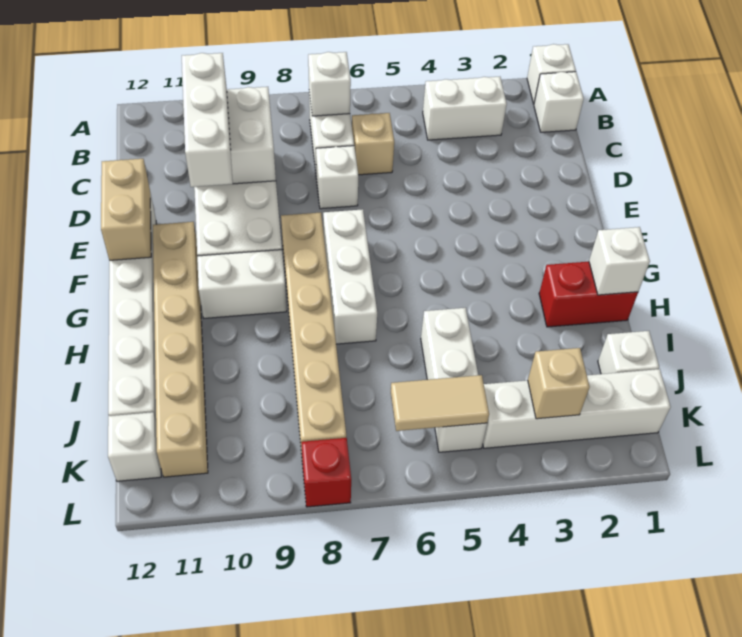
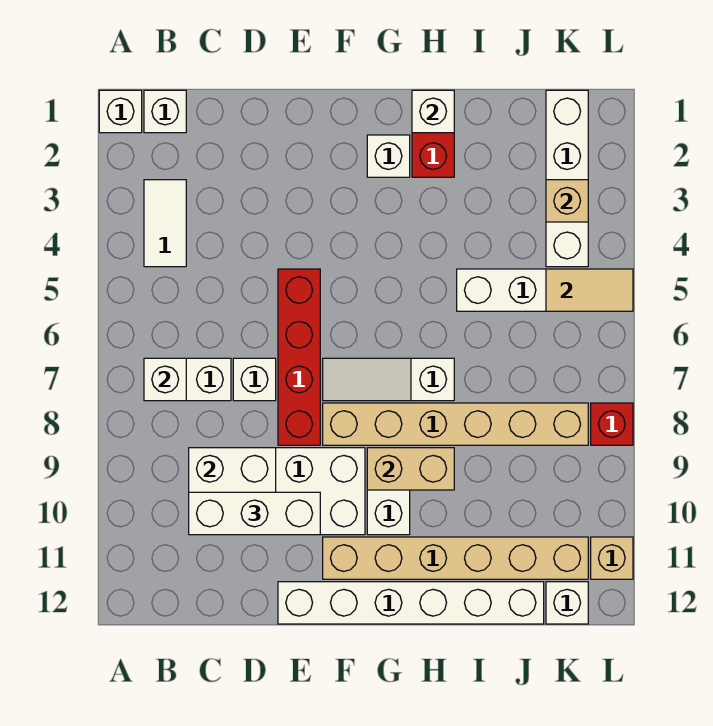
white 1x2 brick [423,77,507,140] -> white 1x2 tile [144,180,186,267]
tan 1x1 brick [352,113,394,175] -> tan 1x1 brick moved to [591,537,633,579]
none -> red 1x4 brick [278,269,320,445]
tan 1x2 brick [101,159,151,260] -> tan 1x2 brick moved to [367,448,454,490]
white 1x3 brick [323,209,377,344] -> white 1x3 slope [323,358,454,401]
white 1x1 brick [598,331,659,374] -> white 1x1 brick moved to [367,135,410,177]
tan 1x2 tile [391,375,489,431] -> tan 1x2 tile turned to [546,269,633,311]

